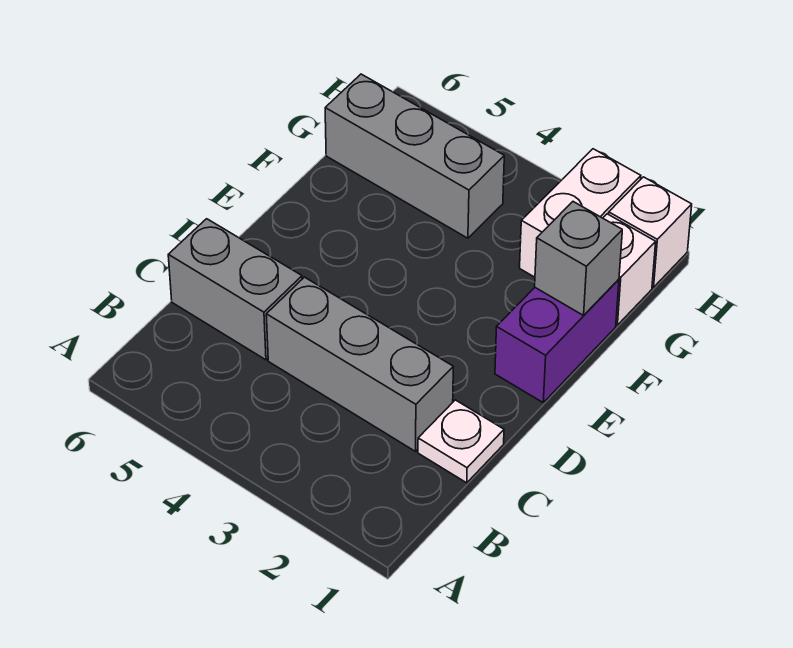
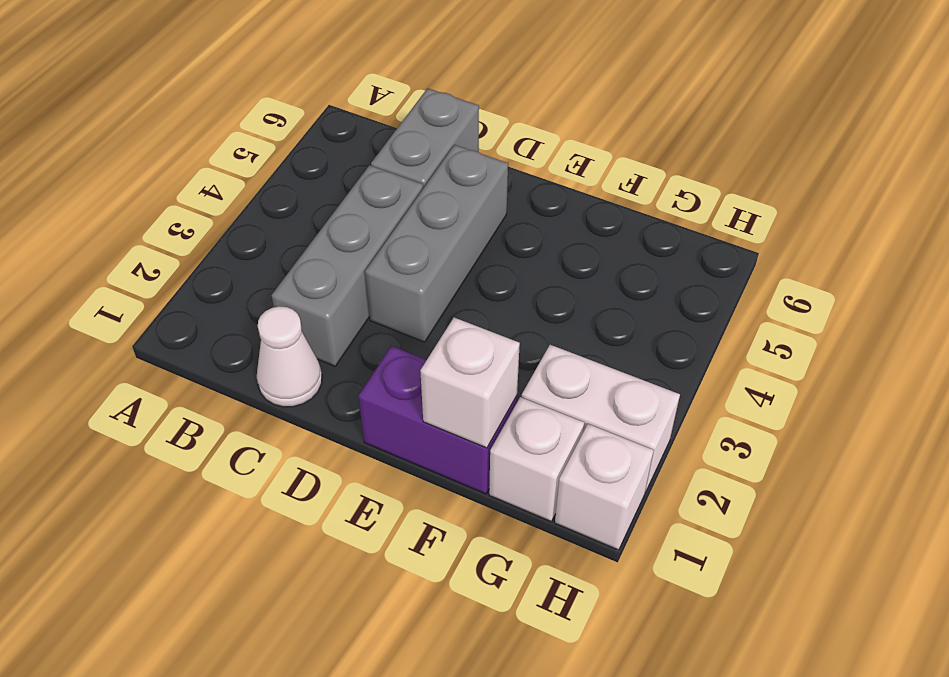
white 1x1 plate [418,400,504,483] -> white 1x1 cone [257,306,322,407]
grey 1x1 brick [535,202,622,315] -> white 1x1 brick [420,318,520,448]
grey 1x3 brick [325,74,504,238] -> grey 1x3 brick moved to [365,145,508,342]

